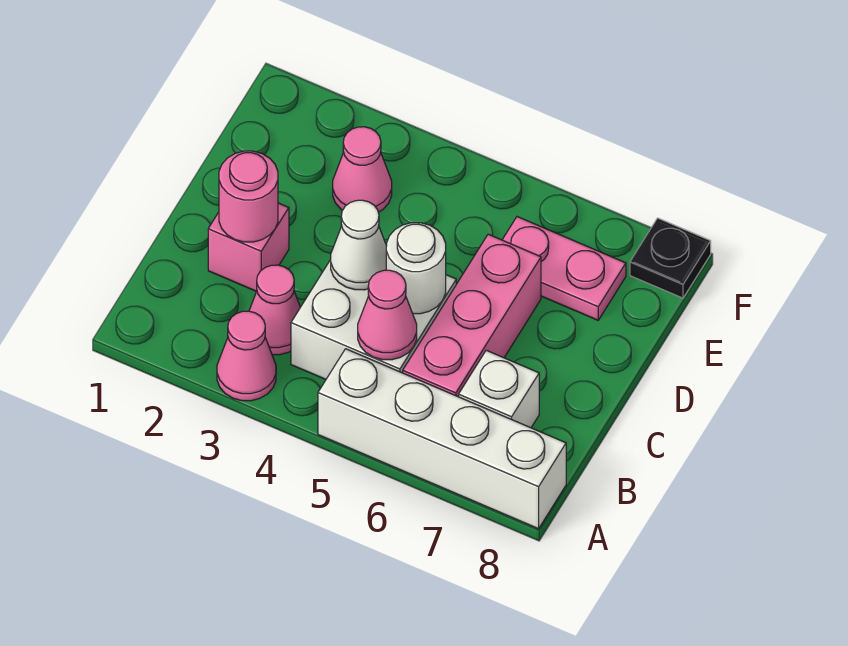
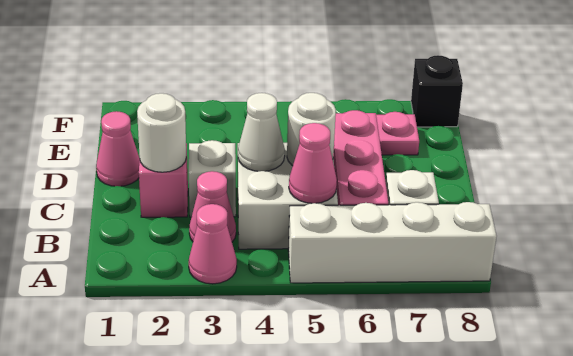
pink 1x1 round brick [219,151,278,242] -> white 1x1 round brick [137,93,186,172]
none -> white 1x1 brick [189,140,236,217]
pink 1x1 cone [333,127,392,212] -> pink 1x1 cone moved to [96,111,140,186]
black 1x1 plate [630,218,711,298] -> black 1x1 brick [411,55,463,127]

